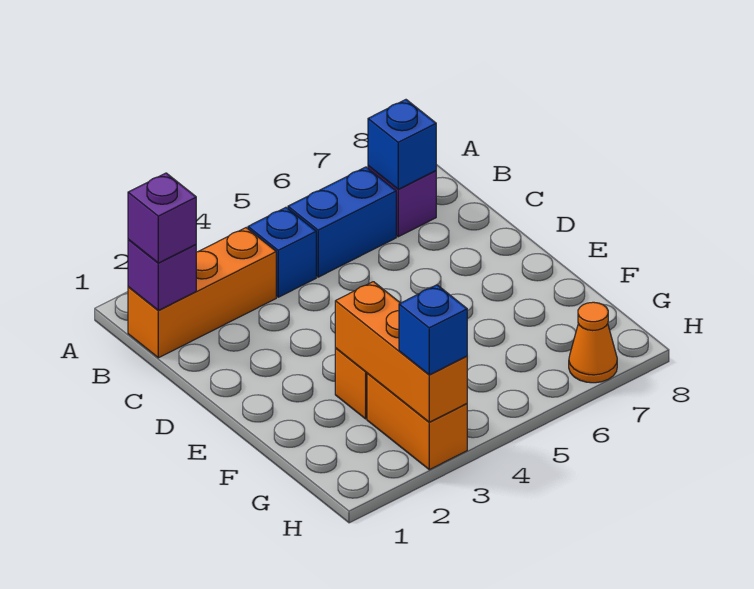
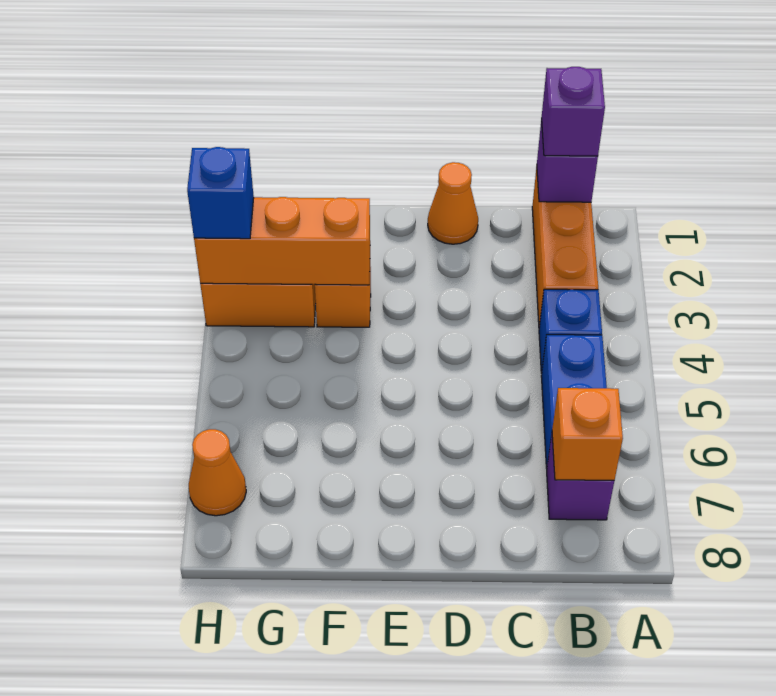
blue 1x1 brick [368,100,436,189] -> orange 1x1 brick [552,388,623,480]
none -> orange 1x1 cone [428,162,478,244]

